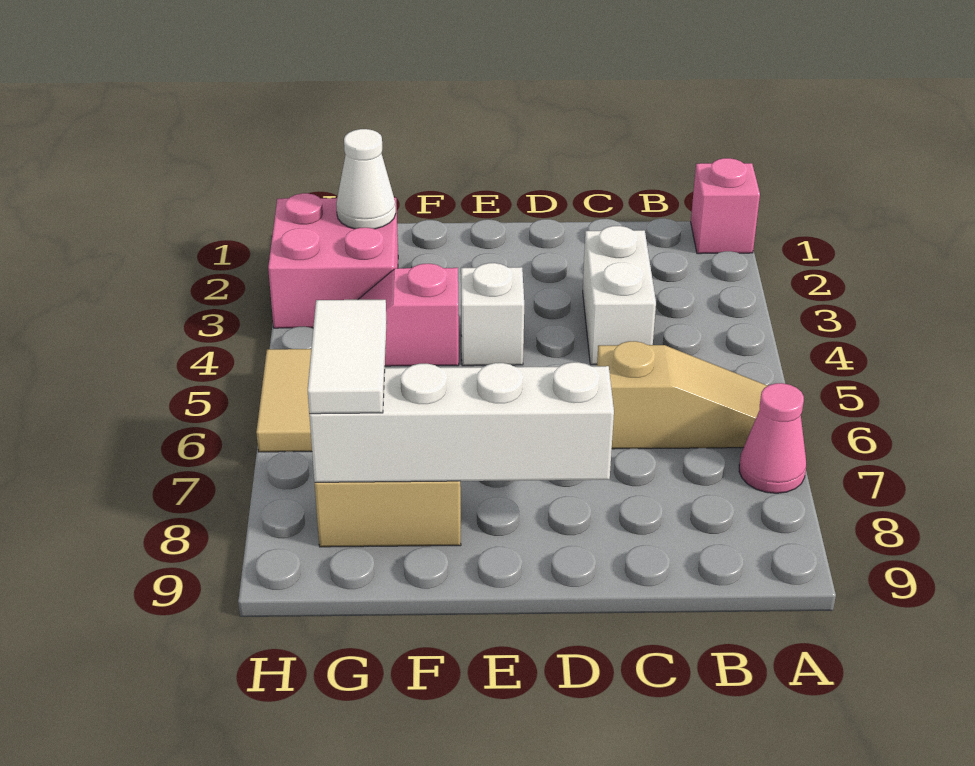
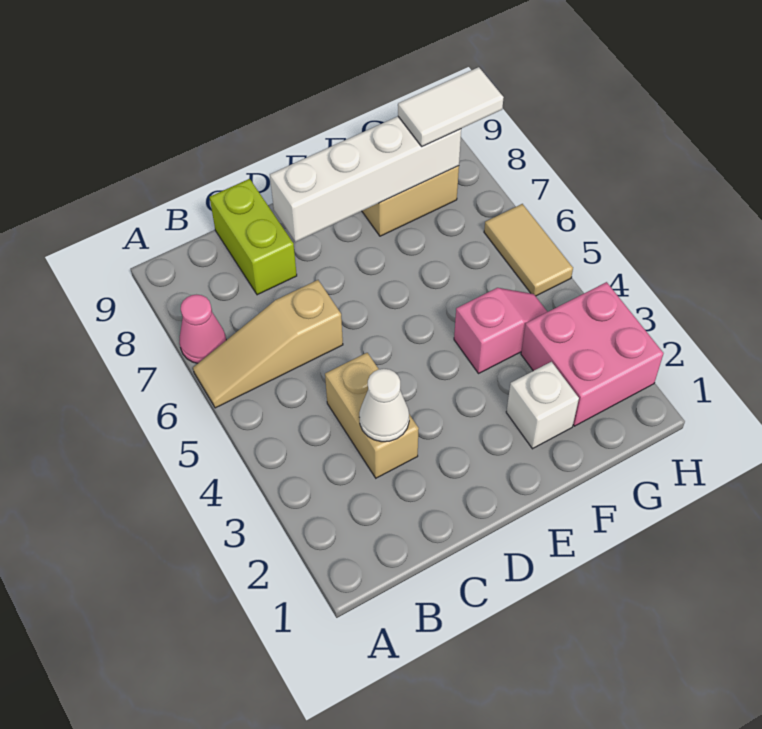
pink 1x1 brick [691,158,760,254] -> none
white 1x2 brick [583,226,656,365] -> tan 1x2 brick [325,353,419,478]
none -> lime 1x2 brick [210,179,297,295]
white 1x1 brick [461,263,524,366] -> white 1x1 brick moved to [506,362,579,449]
white 1x1 cone [336,129,396,229] -> white 1x1 cone moved to [359,369,409,442]
white 1x2 tile [308,300,387,414] -> white 1x2 tile turned to [398,67,504,147]

